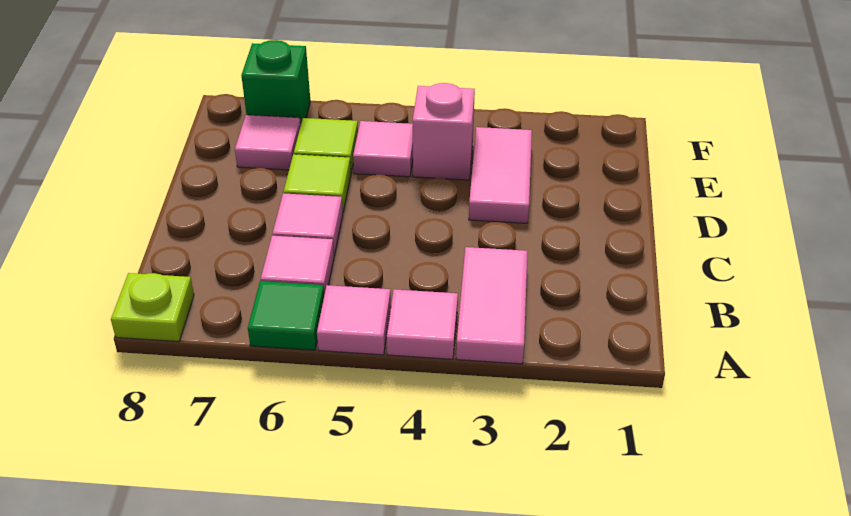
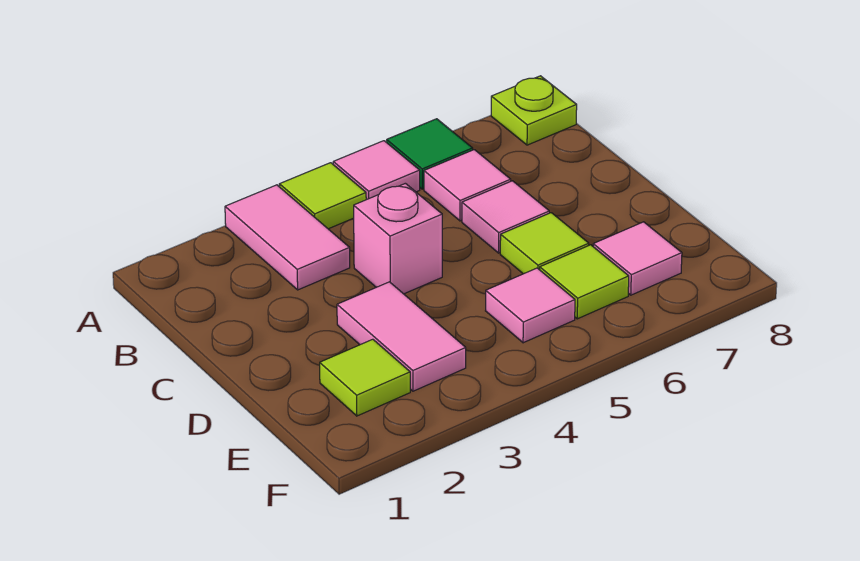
pink 1x1 tile [387,289,458,359] -> lime 1x1 tile [279,163,366,229]
none -> lime 1x1 tile [320,339,410,416]
pink 1x1 brick [413,83,475,180] -> pink 1x1 brick moved to [354,183,442,294]
green 1x1 brick [241,40,310,123] -> none

